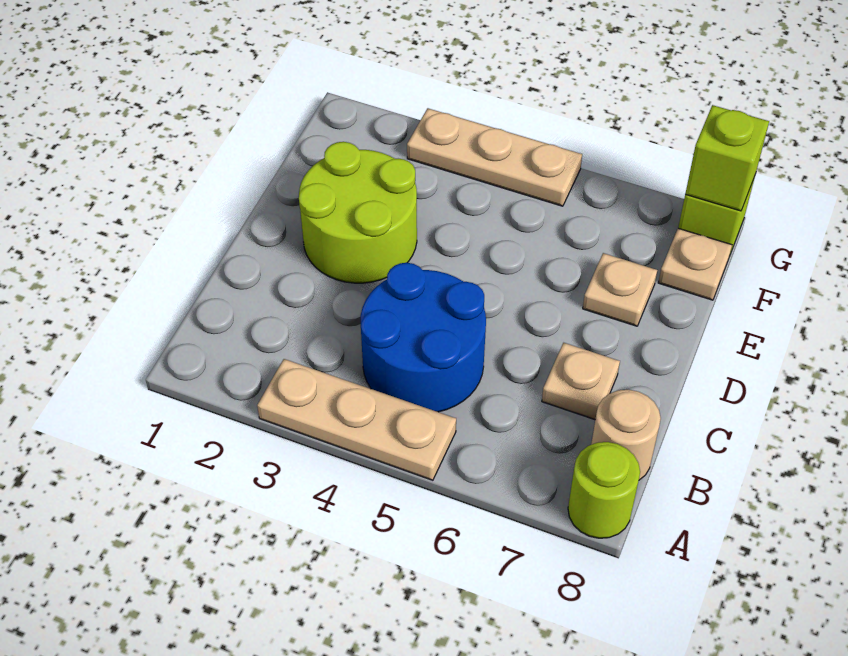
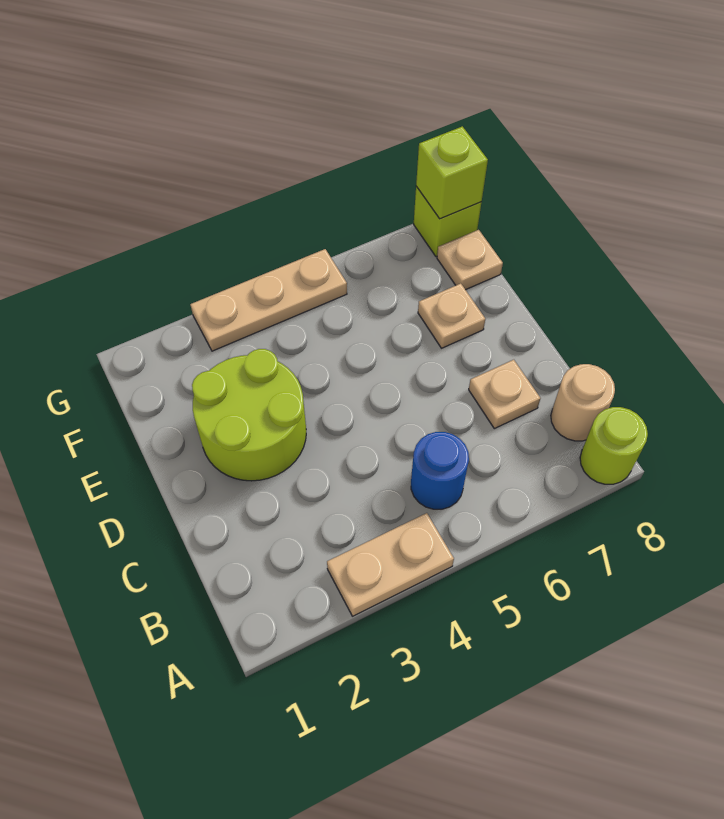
tan 1x3 plate [257,359,456,480] -> tan 1x2 plate [327,513,454,616]
blue 2x2 round brick [361,263,486,412] -> blue 1x1 round brick [411,432,469,509]

